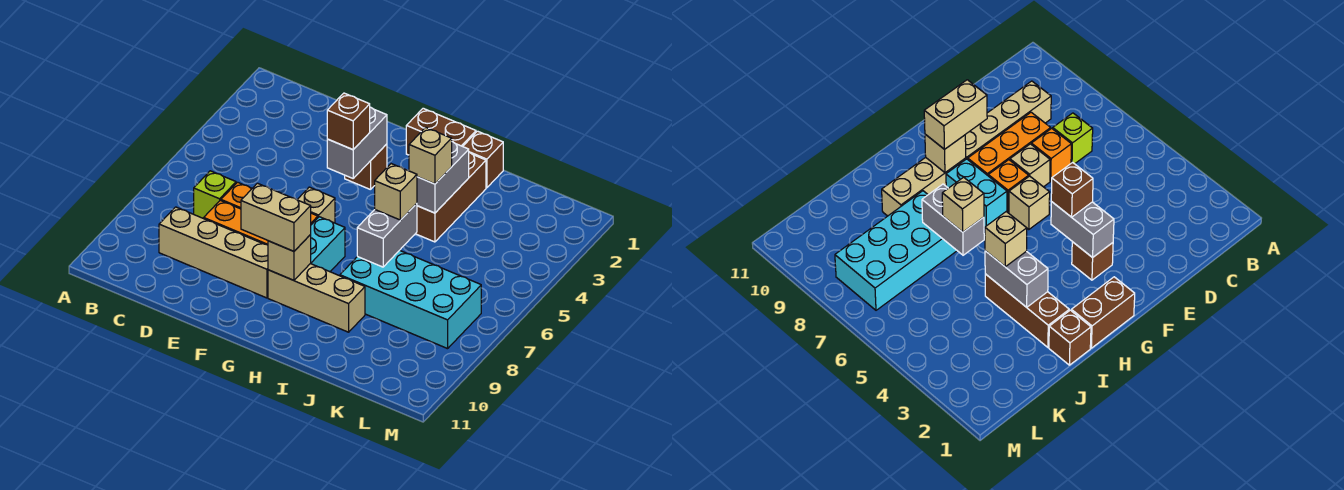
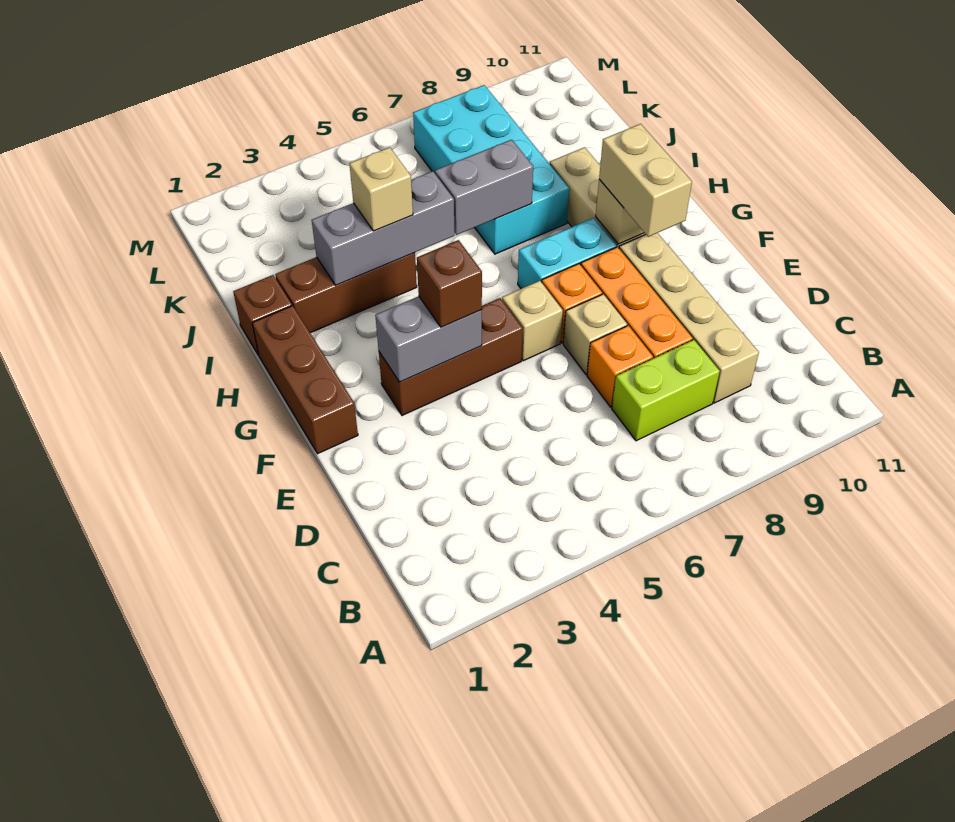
lime 1x1 brick [194,171,236,218] -> lime 1x2 brick [612,340,720,441]
brown 1x1 brick [345,144,387,190] -> brown 1x3 brick [379,298,523,415]
brown 1x2 brick [406,108,476,155] -> brown 1x3 brick [252,306,358,454]
grey 1x2 brick [417,142,469,213] -> grey 1x3 brick [312,171,455,285]
tan 1x1 brick [375,164,417,220] -> none

